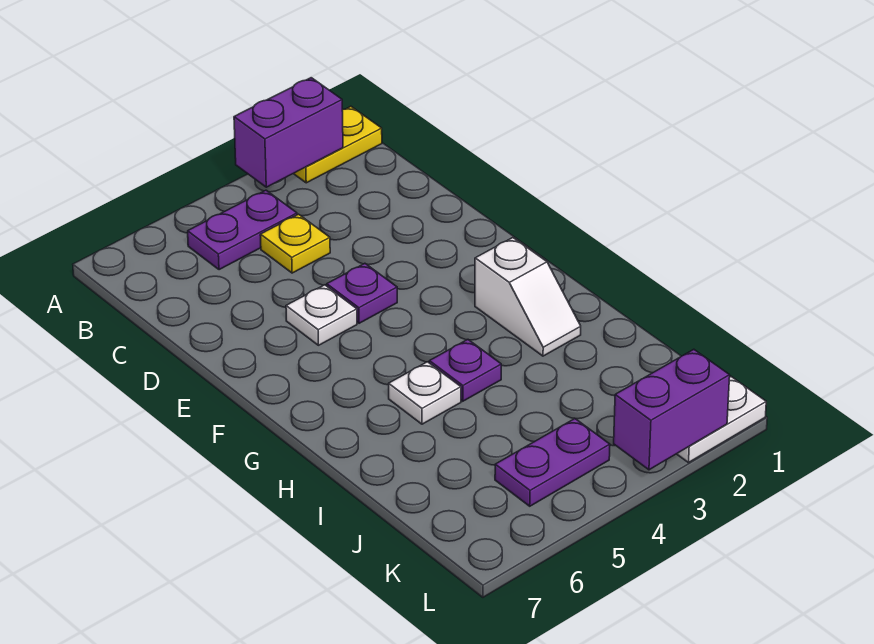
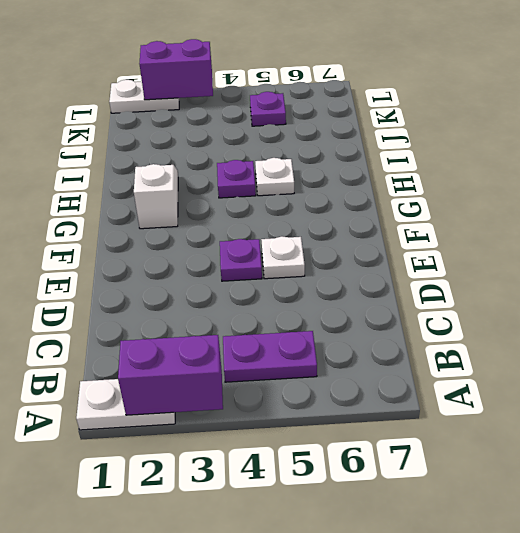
yellow 1x2 plate [294,106,382,183] -> white 1x2 plate [76,379,175,430]
yellow 1x1 plate [260,214,330,273] -> none
purple 1x2 plate [495,419,610,506] -> purple 1x1 plate [250,92,286,126]

